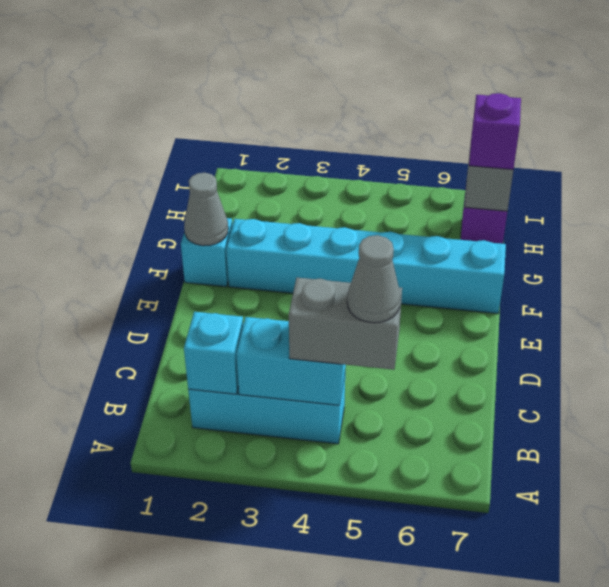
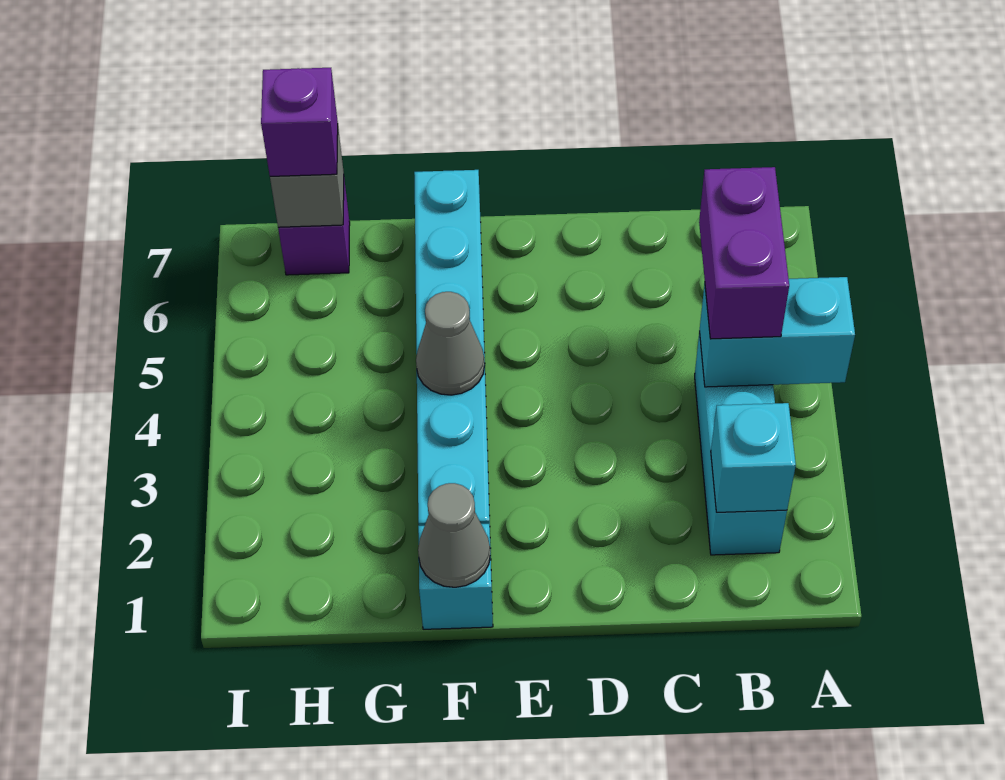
cyan 1x2 brick [236,317,346,405] -> cyan 1x2 brick turned to [699,277,855,387]
grey 1x2 brick [289,278,402,370] -> purple 1x2 brick [699,167,789,339]
grey 1x1 cone [347,235,400,323] -> grey 1x1 cone moved to [416,292,485,395]

